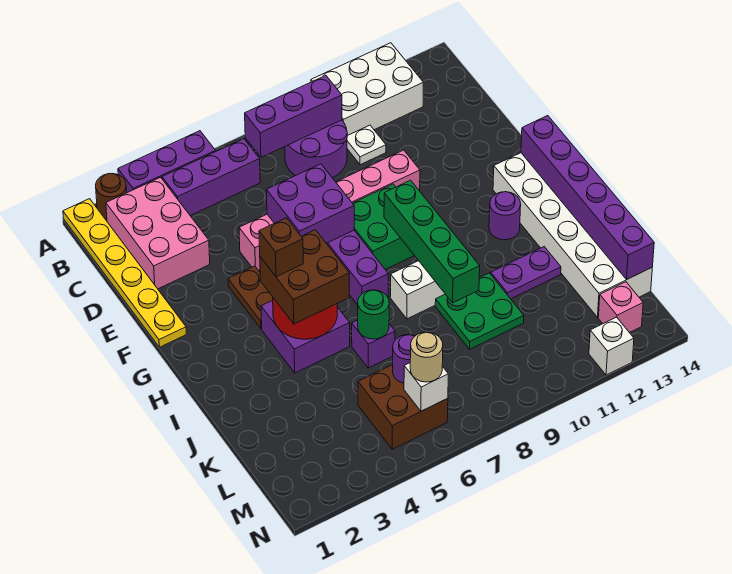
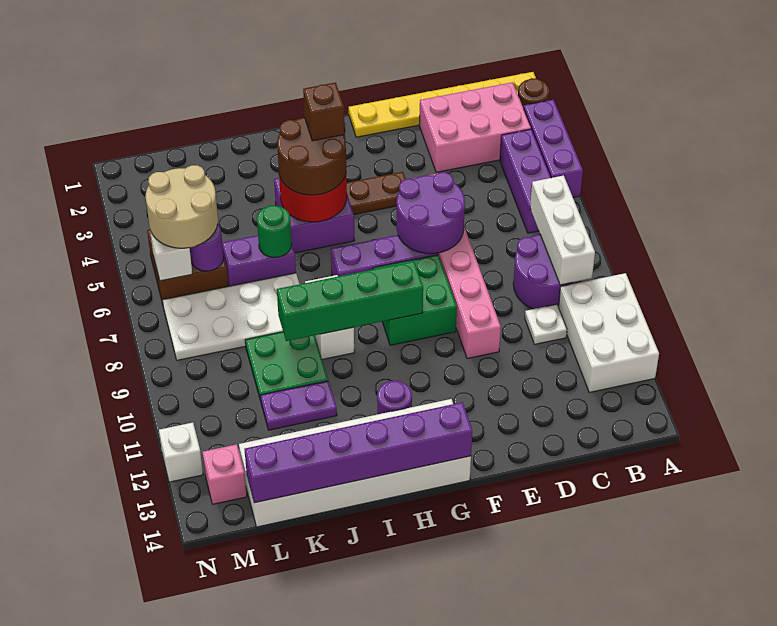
purple 1x3 brick [245,76,342,157] -> white 1x3 brick [530,175,595,285]
purple 2x2 brick [266,164,354,243] -> purple 2x2 round brick [397,172,465,254]
brown 2x2 brick [260,230,349,324] -> brown 2x2 round brick [277,117,346,195]
purple 1x1 brick [352,320,395,368] -> purple 1x2 brick [222,236,296,286]
none -> white 2x4 plate [162,273,299,360]
purple 1x2 plate [491,247,561,299] -> purple 1x2 plate turned to [260,381,337,430]
tan 1x1 round brick [410,332,443,382] -> tan 2x2 round brick [146,165,218,248]

